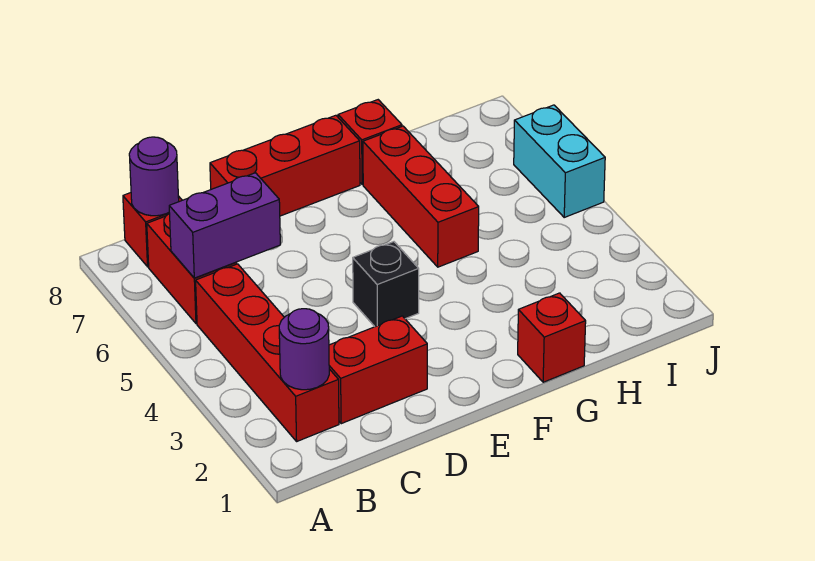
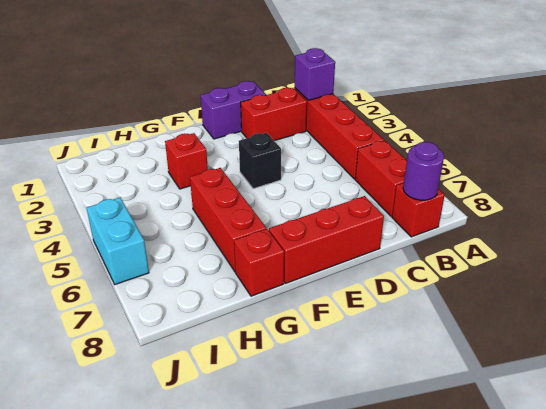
purple 1x1 round brick [279,309,329,390] -> purple 1x1 brick [295,48,335,100]
purple 1x2 brick [169,173,280,278] -> purple 1x2 brick moved to [201,81,266,139]
red 1x1 brick [518,293,586,382] -> red 1x1 brick moved to [165,133,208,189]

